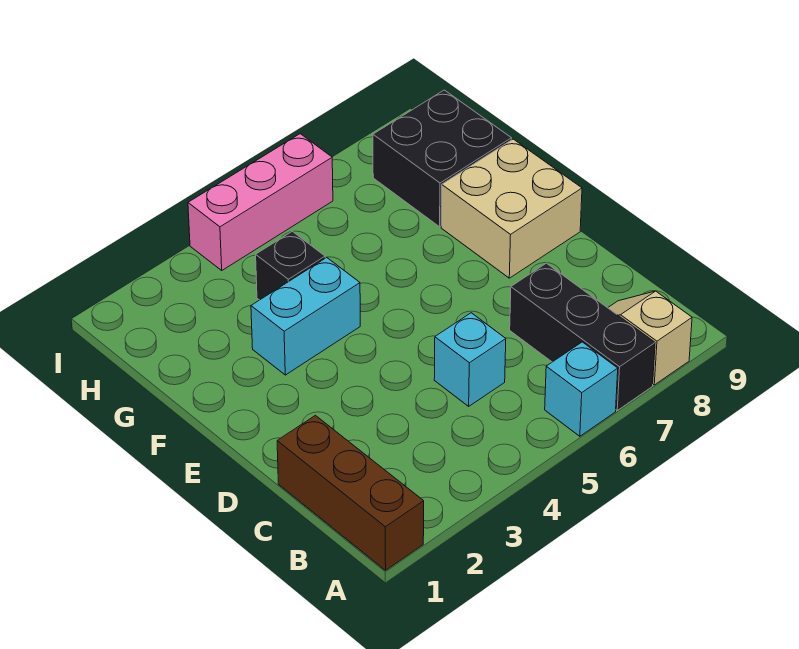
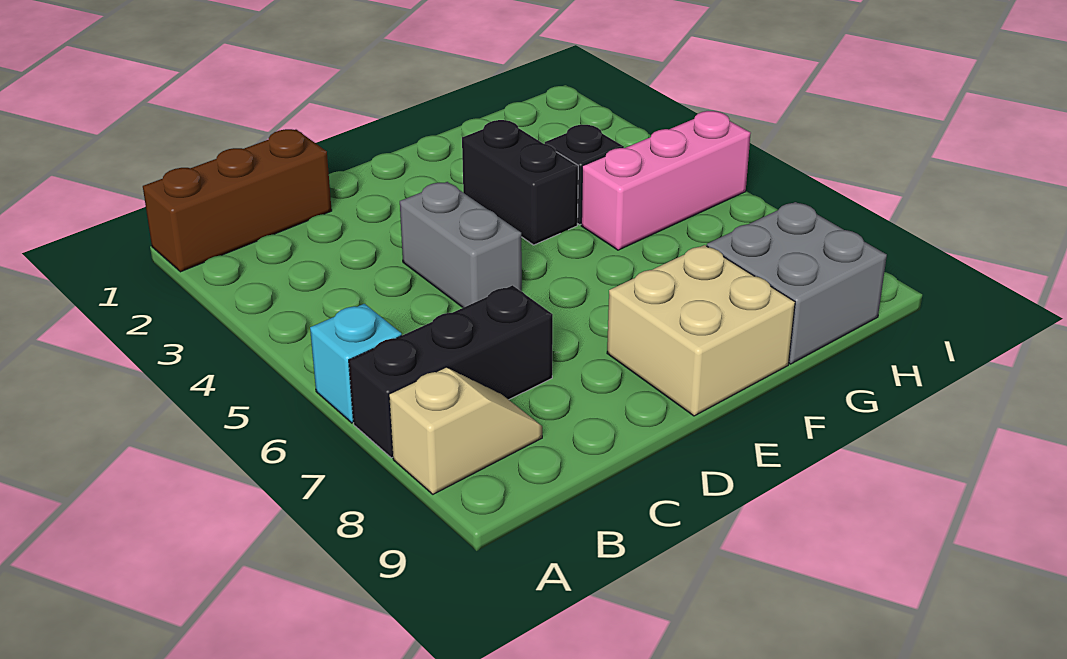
cyan 1x1 brick [434,313,506,406] -> none
none -> grey 1x2 brick [400,182,522,308]
cyan 1x2 brick [251,257,360,375] -> black 1x2 brick [462,120,578,245]
black 2x2 brick [373,90,511,227] -> grey 2x2 brick [707,202,887,364]
pink 1x3 brick [188,134,333,270] -> pink 1x3 brick turned to [581,111,751,250]

